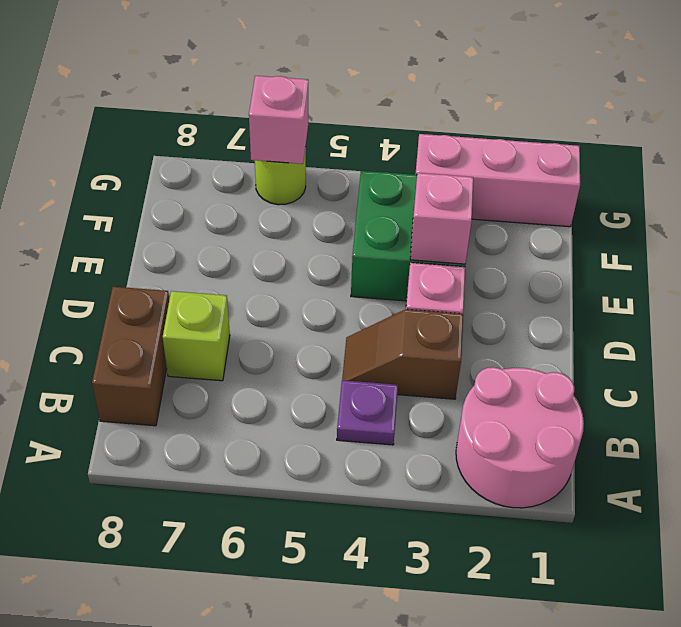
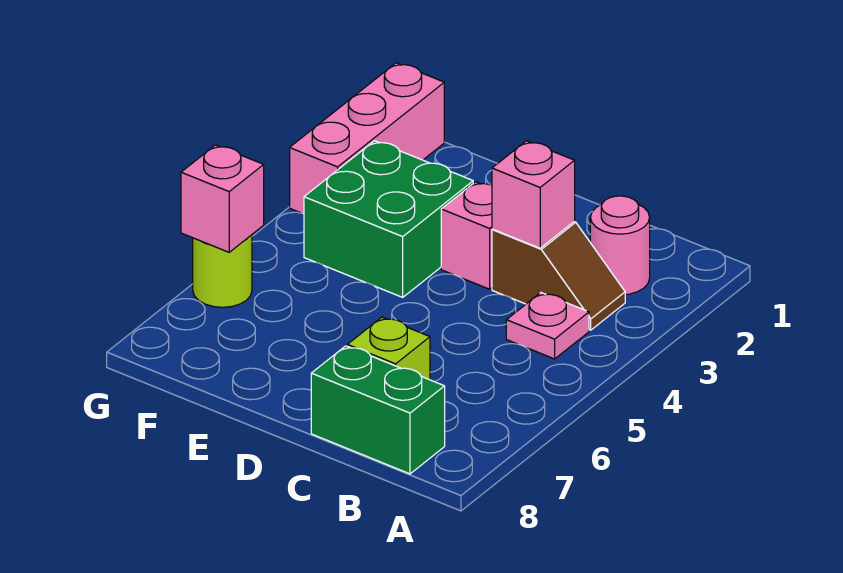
pink 2x2 round brick [456,367,584,508] -> pink 1x1 round brick [590,196,650,295]
purple 1x1 plate [337,380,398,445] -> pink 1x1 plate [506,293,589,359]
brown 1x2 brick [92,287,169,426] -> green 1x2 brick [311,346,445,474]
brown 1x2 slope [342,309,463,399] -> brown 1x2 slope turned to [492,222,625,330]
pink 1x1 brick [410,173,473,264] -> pink 1x1 brick moved to [492,141,575,248]

